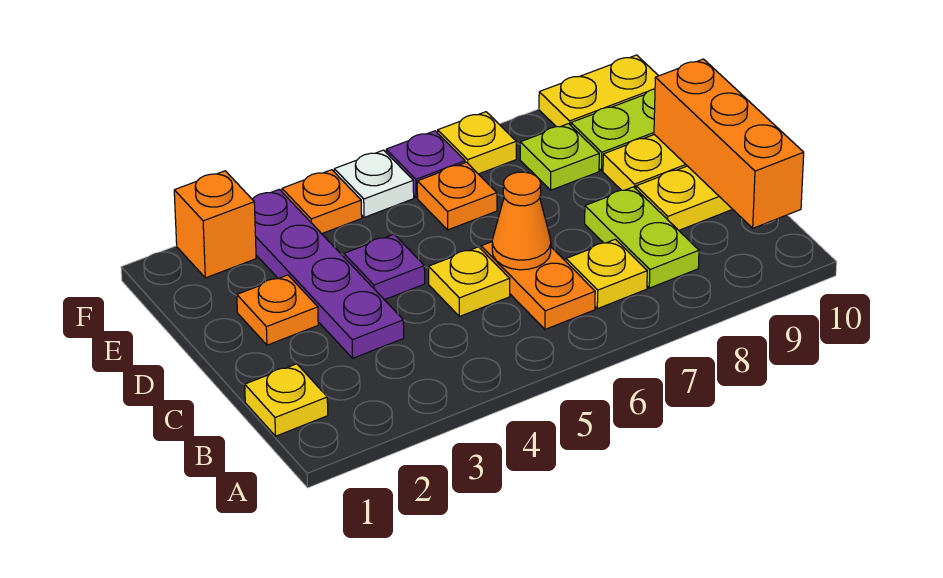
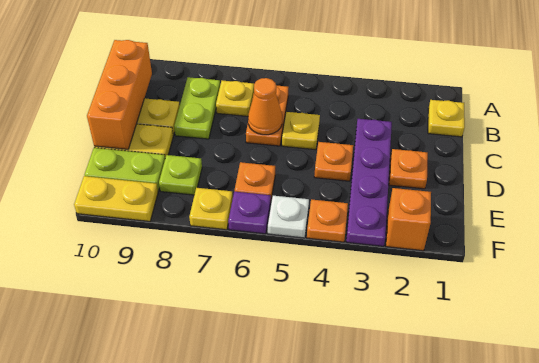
purple 1x1 plate [344,234,425,300] -> orange 1x1 plate [314,142,353,181]

